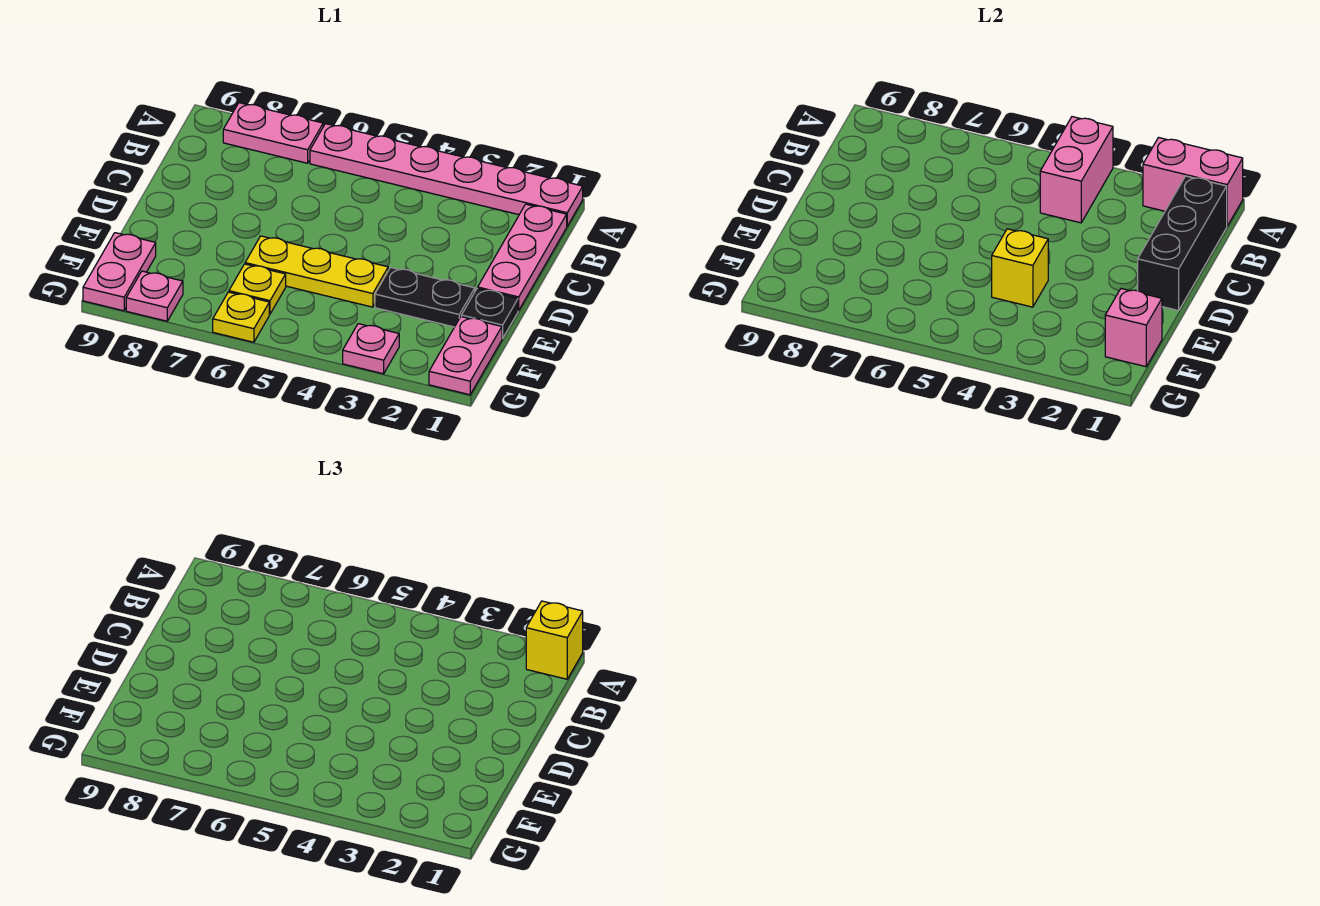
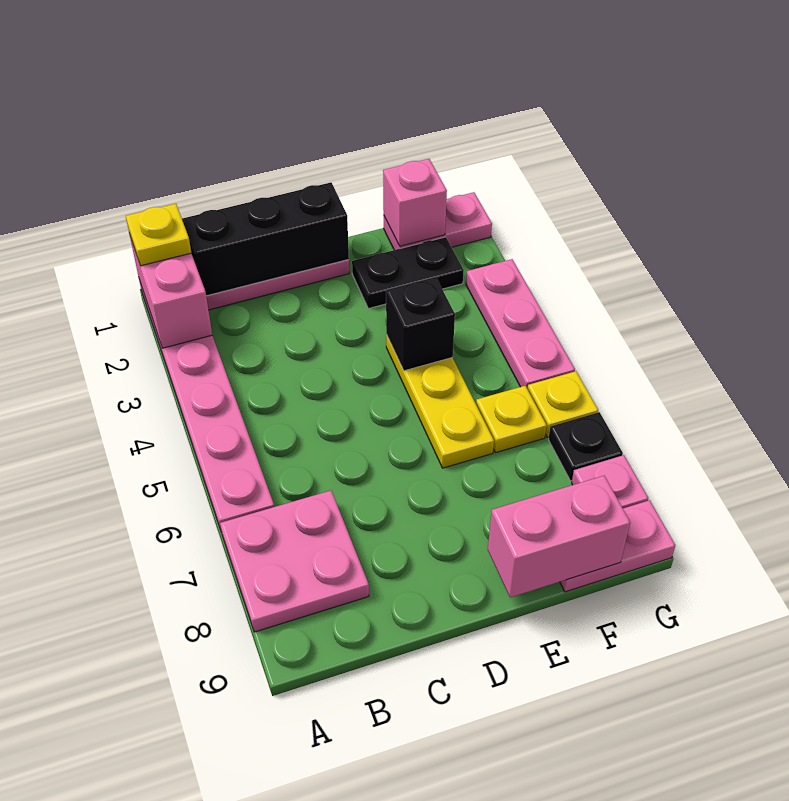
yellow 1x1 brick [526,601,583,679] -> yellow 1x1 plate [126,204,191,266]
pink 1x2 brick [1040,117,1113,223] -> pink 1x2 brick moved to [488,476,630,597]
pink 1x2 plate [223,103,323,163] -> pink 2x2 plate [220,491,369,632]
black 1x1 plate [461,288,518,339] -> black 1x1 plate moved to [548,412,623,481]
black 1x2 plate [375,268,475,327] -> black 1x2 plate turned to [352,237,464,309]
yellow 1x1 brick [992,229,1048,307] -> black 1x1 brick [386,277,455,371]
pink 1x1 plate [343,324,399,374] -> pink 1x3 plate [466,259,575,389]

